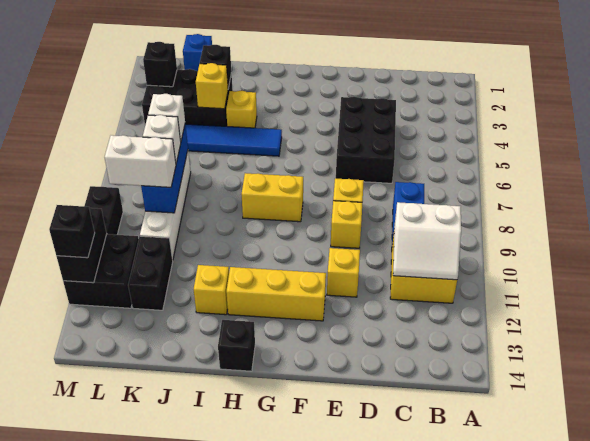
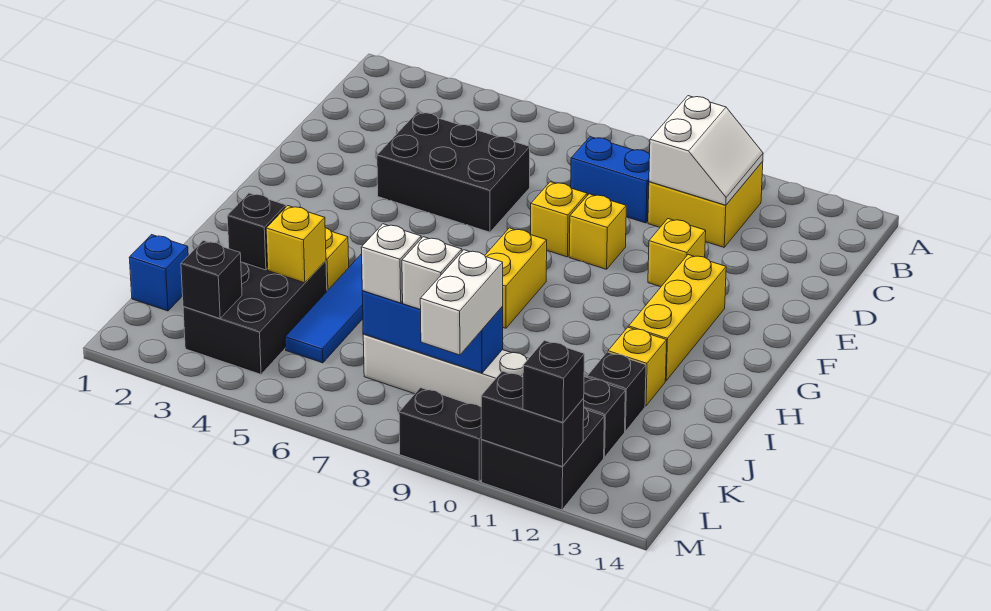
black 1x1 brick [218,320,255,371] -> black 1x1 brick moved to [587,352,646,431]

